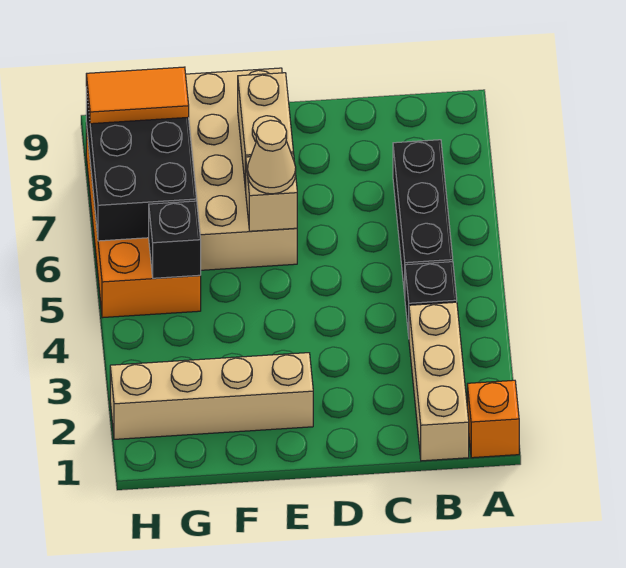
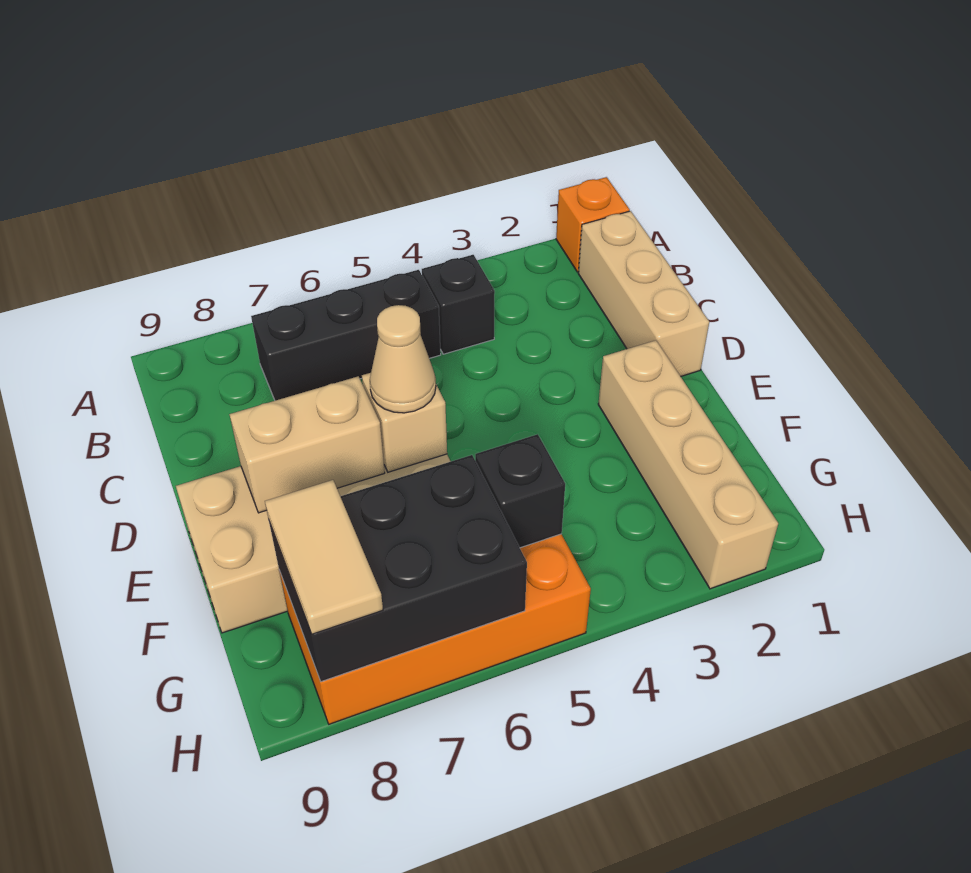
tan 1x3 brick [409,302,469,461] -> tan 1x3 brick turned to [578,211,709,376]
orange 1x2 tile [86,67,189,124] -> tan 1x2 tile [265,480,383,634]

